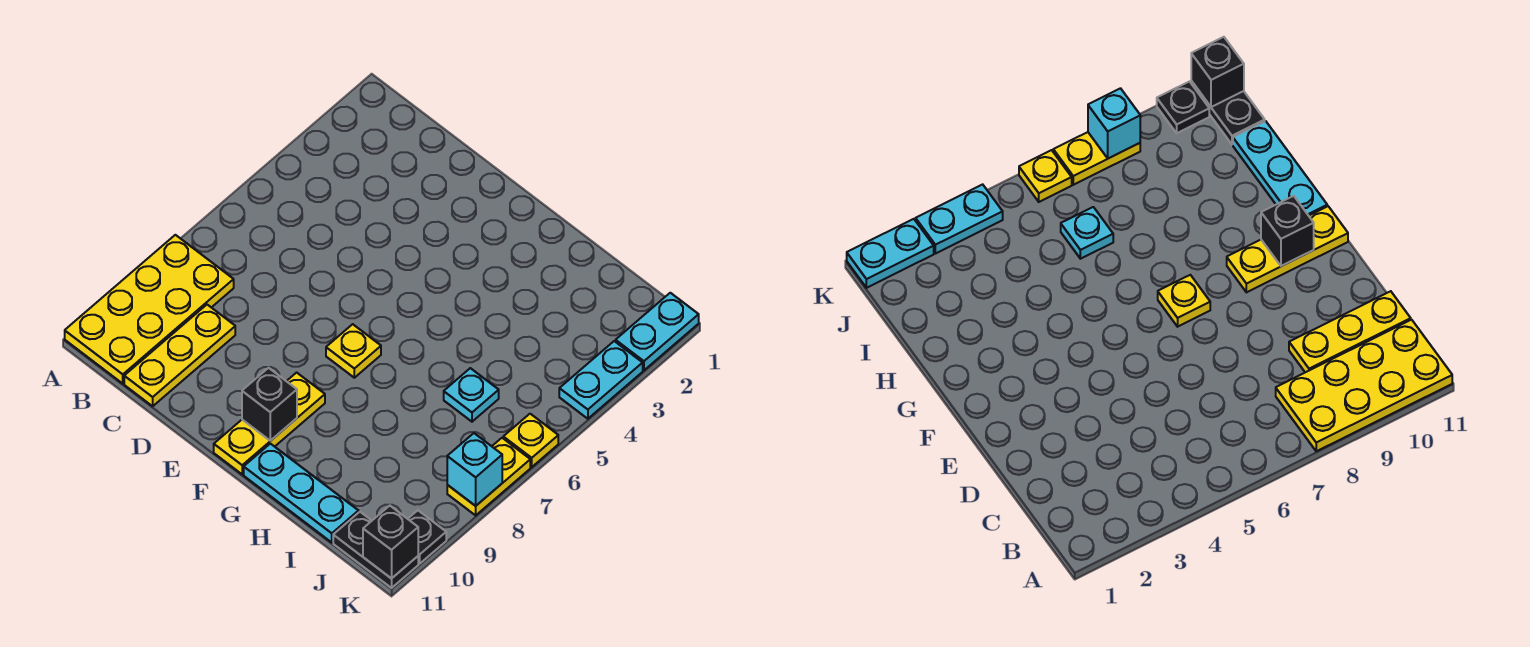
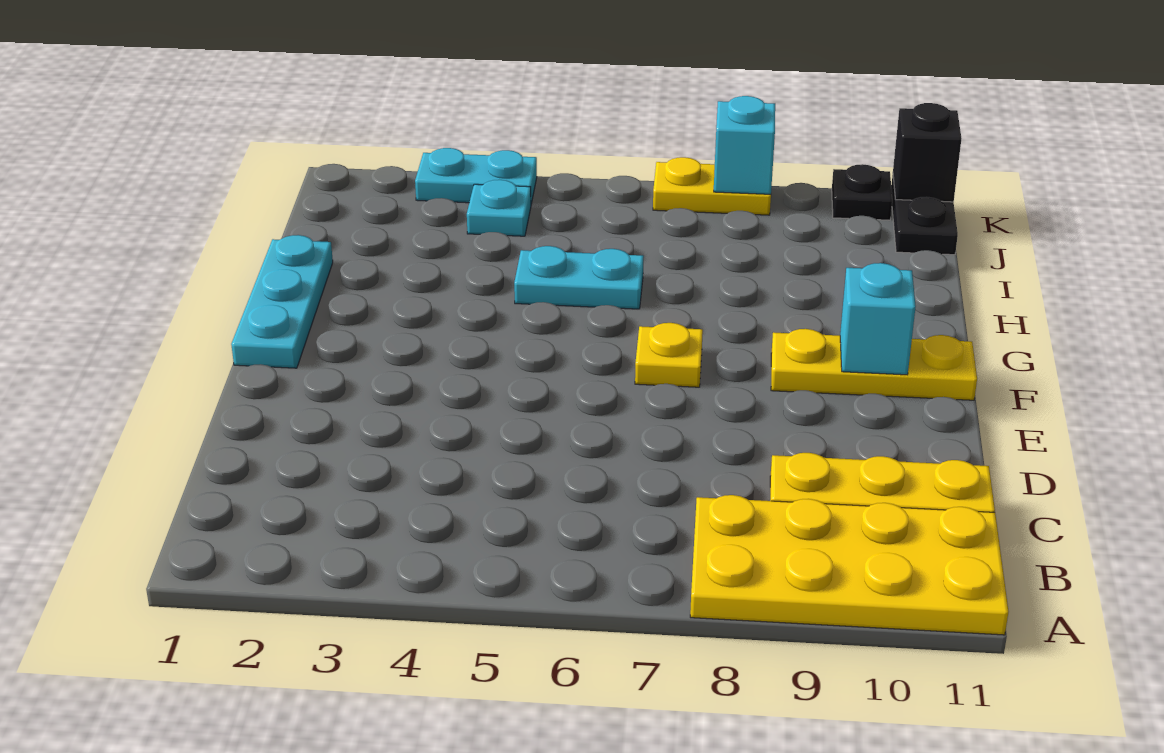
black 1x1 brick [242,368,297,441] -> cyan 1x1 brick [840,263,916,375]
cyan 1x3 plate [244,444,359,542] -> cyan 1x3 plate moved to [231,235,333,368]
cyan 1x1 plate [444,368,499,422] -> cyan 1x1 plate moved to [467,180,531,236]
cyan 1x2 plate [616,293,699,370] -> cyan 1x2 plate moved to [514,246,644,309]
yellow 1x1 plate [503,414,558,467] -> none

